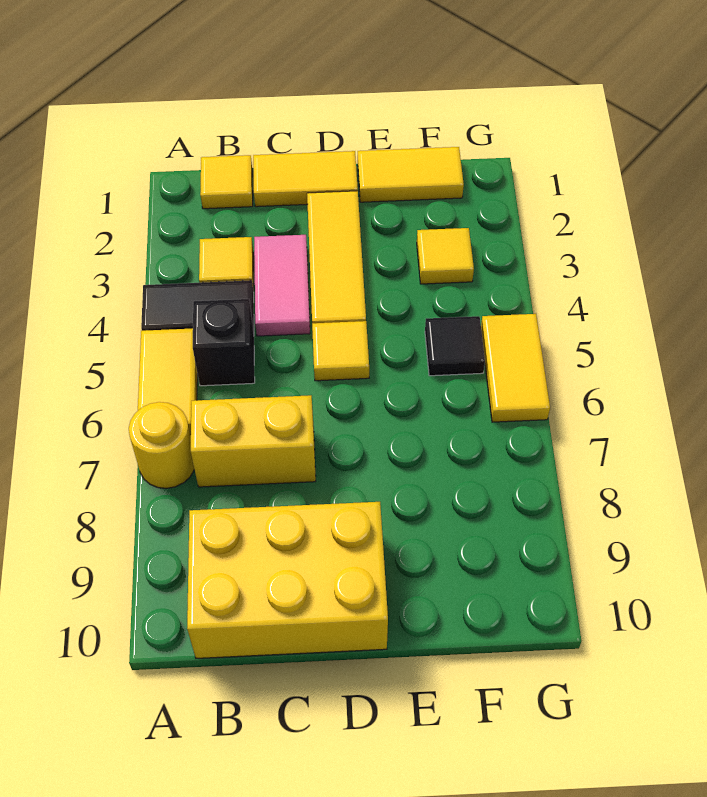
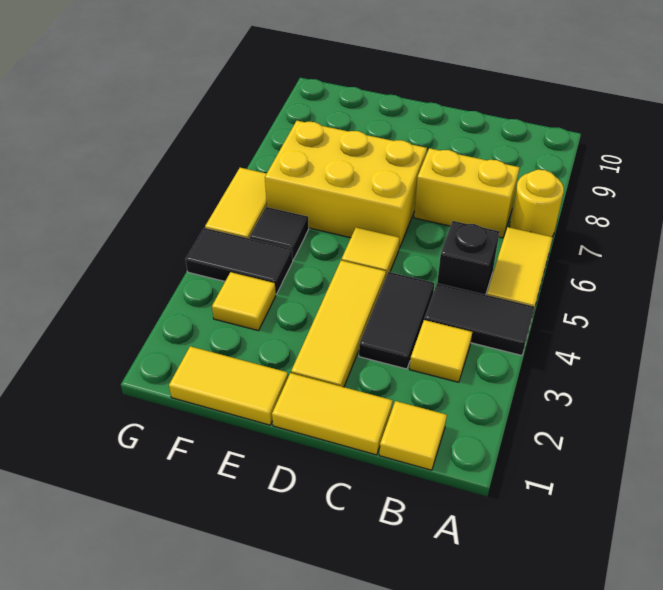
yellow 2x3 brick [187,502,388,658] -> yellow 2x3 brick moved to [265,121,427,248]
pink 1x2 tile [254,235,310,336] -> black 1x2 tile [359,272,434,369]
none -> black 1x2 tile [186,228,293,294]

